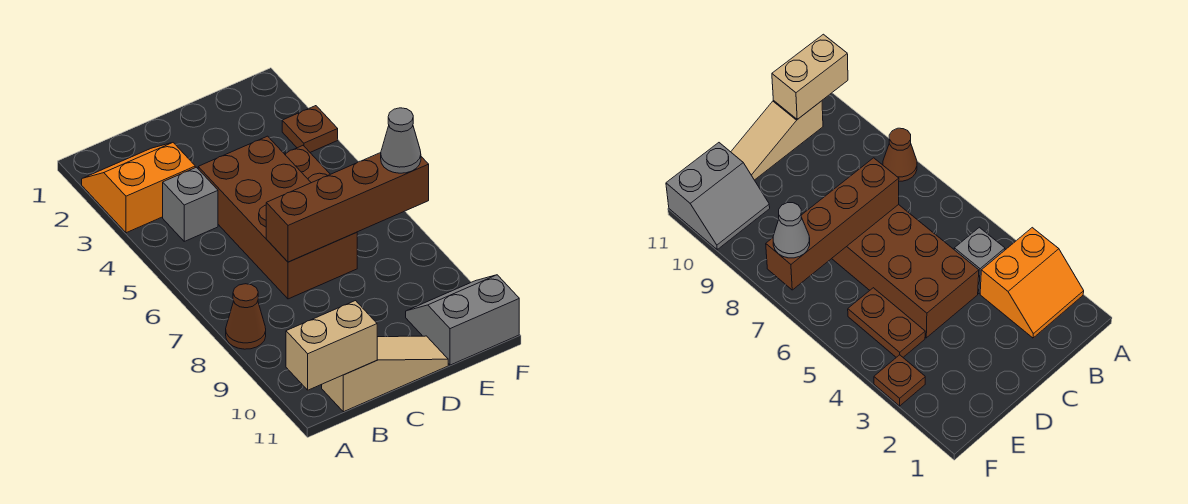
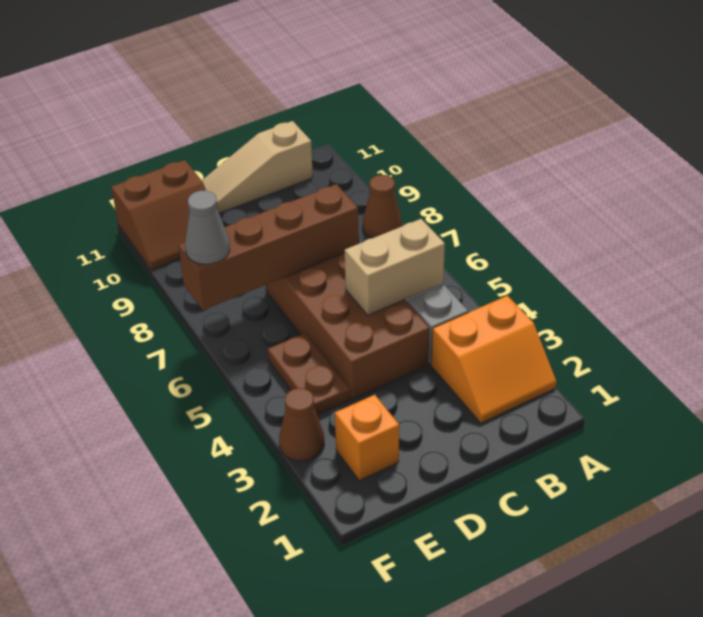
tan 1x2 brick [286,301,377,390] -> tan 1x2 brick moved to [345,219,445,315]
none -> orange 1x1 brick [335,395,399,481]
grey 2x2 slope [406,275,519,365] -> brown 2x2 slope [112,160,206,270]
brown 1x1 plate [282,106,338,152] -> brown 1x1 cone [279,388,325,461]

